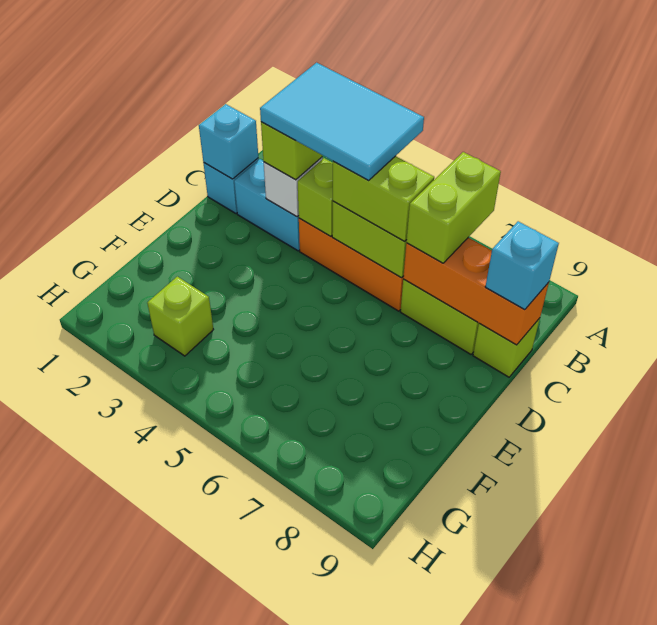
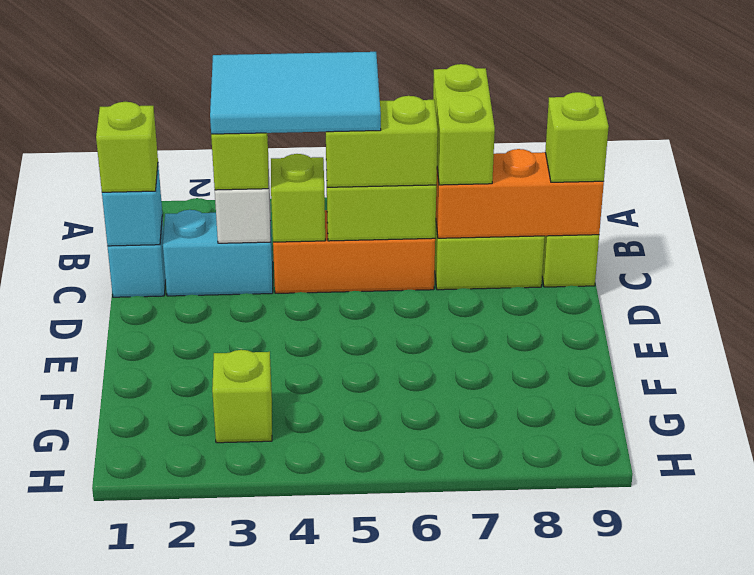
none -> lime 1x1 brick [96,102,158,192]
cyan 1x1 brick [485,221,559,310] -> lime 1x1 brick [545,92,609,182]

